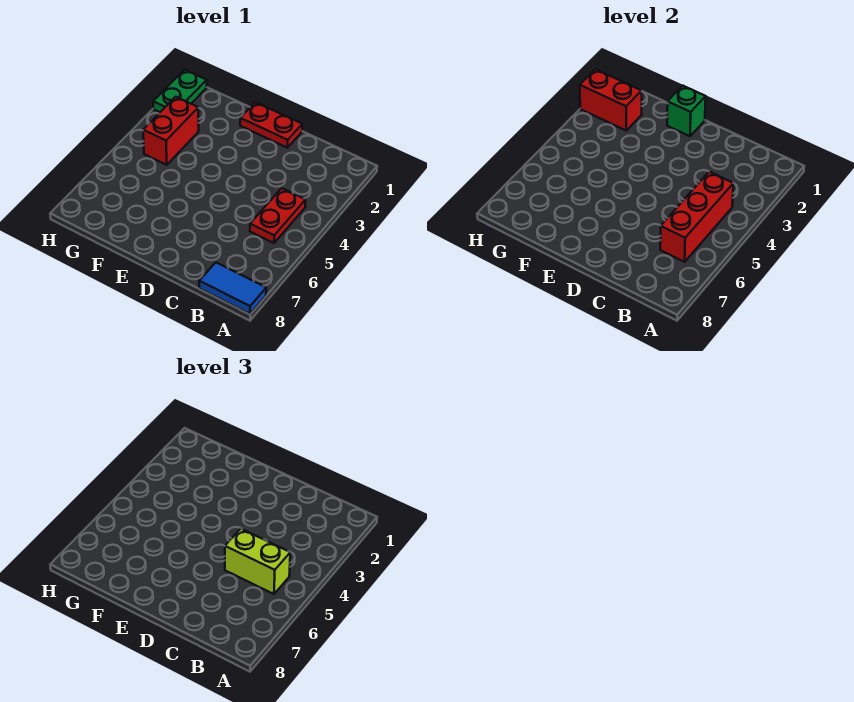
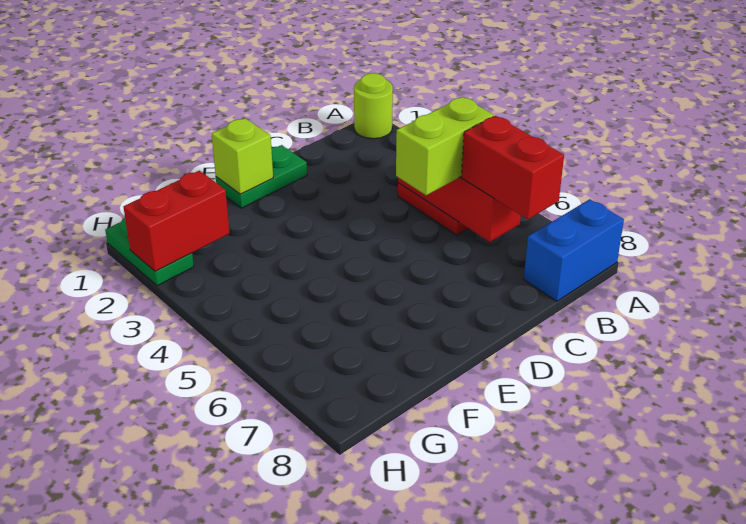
none -> lime 1x1 round brick [354,73,393,139]
blue 1x2 tile [199,263,266,314] -> blue 1x2 brick [524,199,624,301]
red 1x2 plate [240,102,302,148] -> green 1x2 plate [216,145,307,208]
green 1x1 brick [667,86,706,136] -> lime 1x1 brick [212,118,273,194]
red 1x2 brick [143,97,199,165] -> red 1x2 brick moved to [461,116,564,219]

